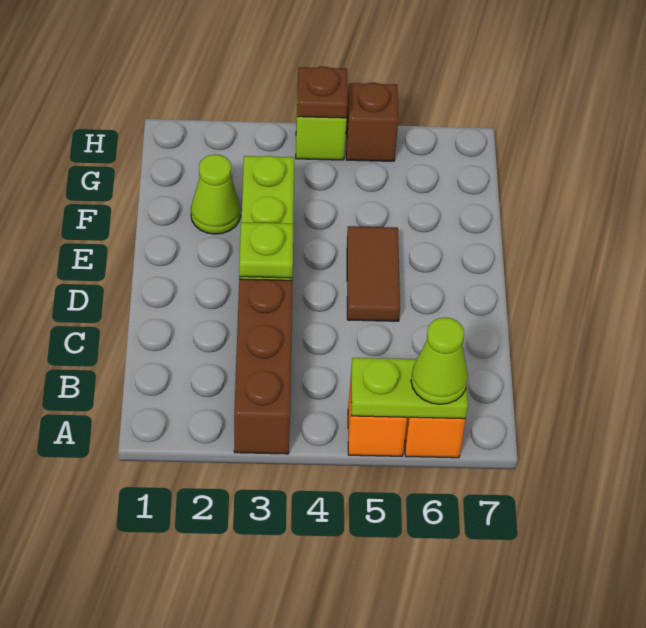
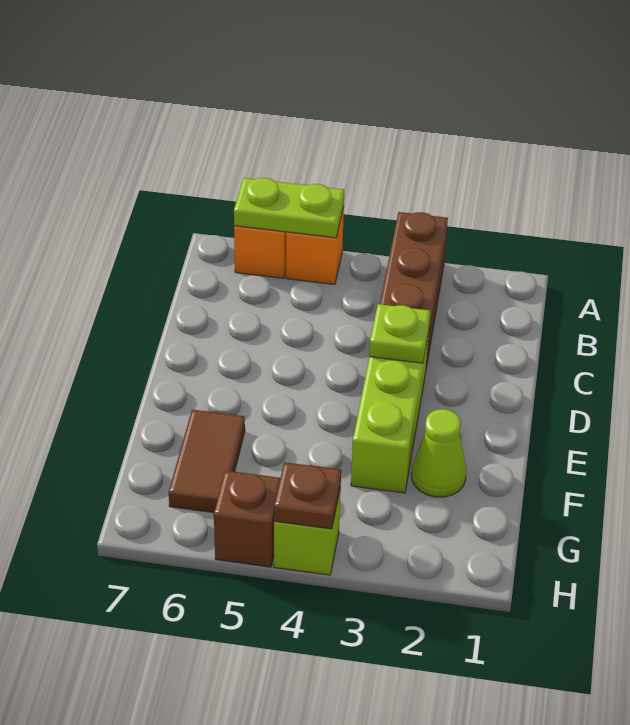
lime 1x1 cone [411,317,468,404] -> none
brown 1x2 tile [347,226,400,321] -> brown 1x2 tile moved to [169,410,245,513]

